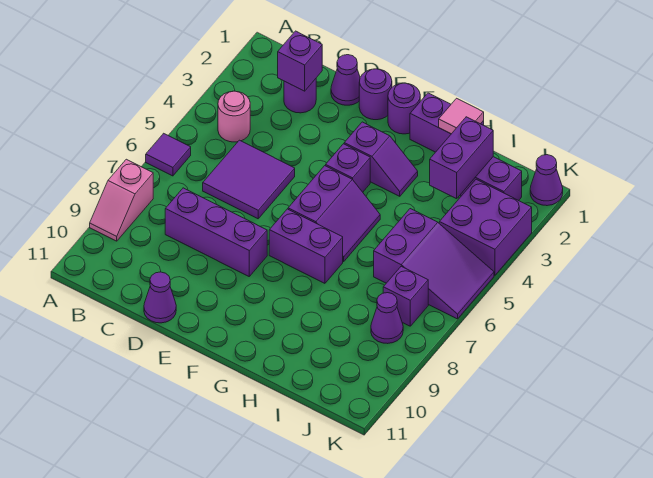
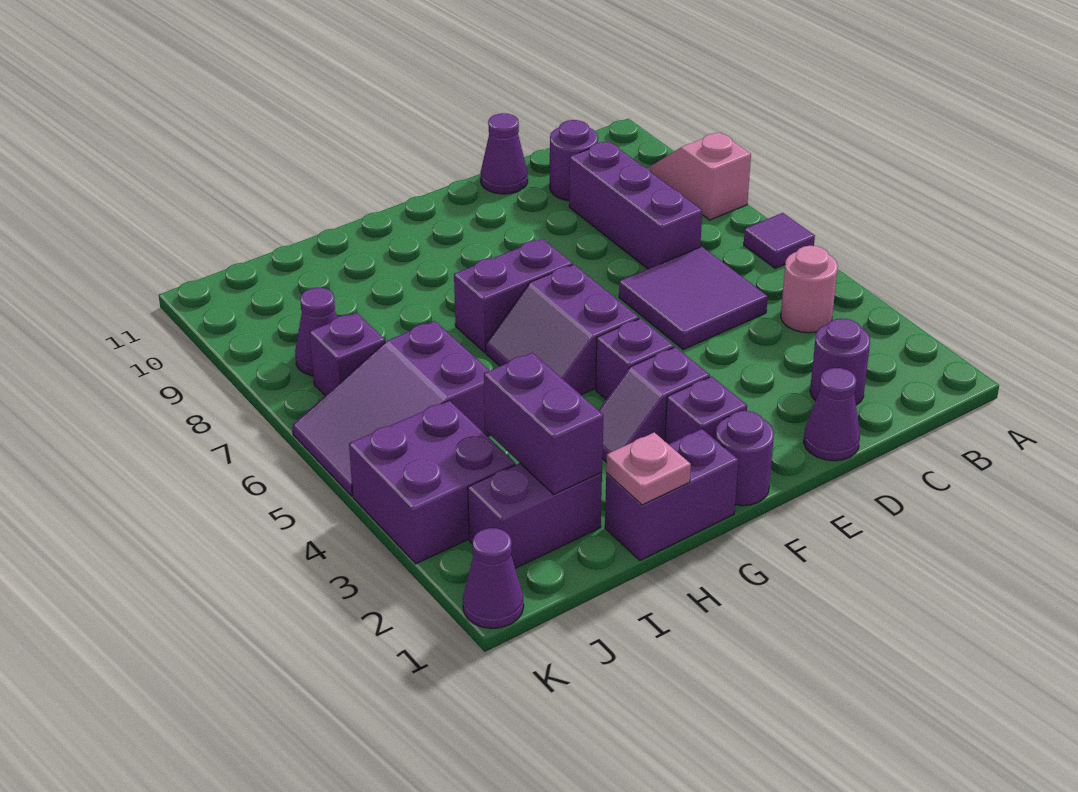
purple 1x1 brick [278,31,322,91] -> purple 1x1 brick moved to [665,376,747,444]
purple 1x3 brick [165,188,267,276] -> purple 1x3 brick turned to [569,142,702,269]
purple 1x1 round brick [359,69,392,120] -> purple 1x1 round brick moved to [550,120,598,200]
pink 1x1 tile [439,98,484,134] -> pink 1x1 plate [606,432,691,505]

